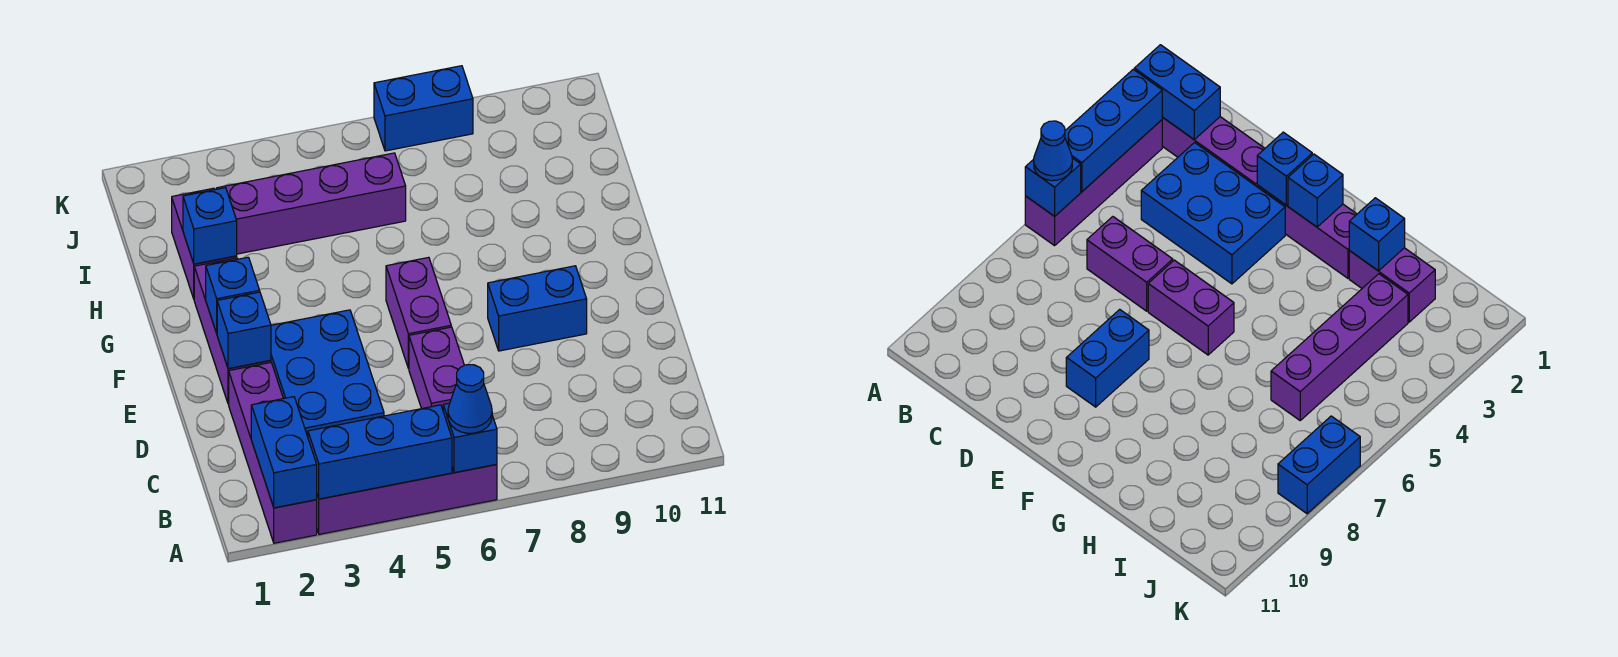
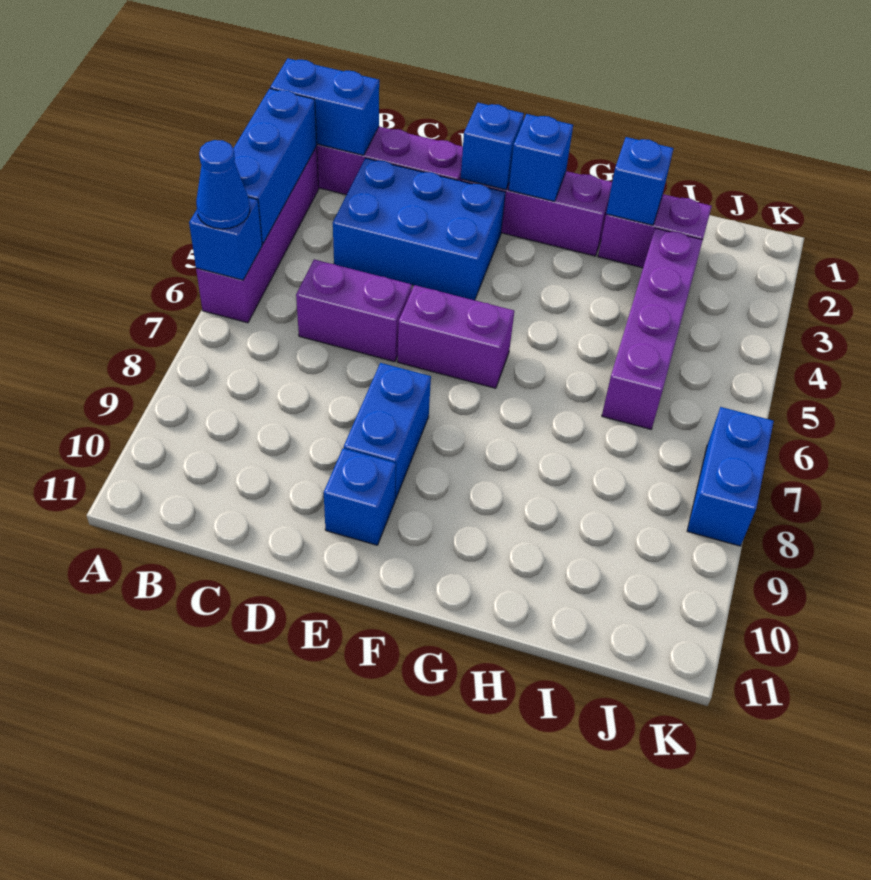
none -> blue 1x1 brick [324,448,396,545]

